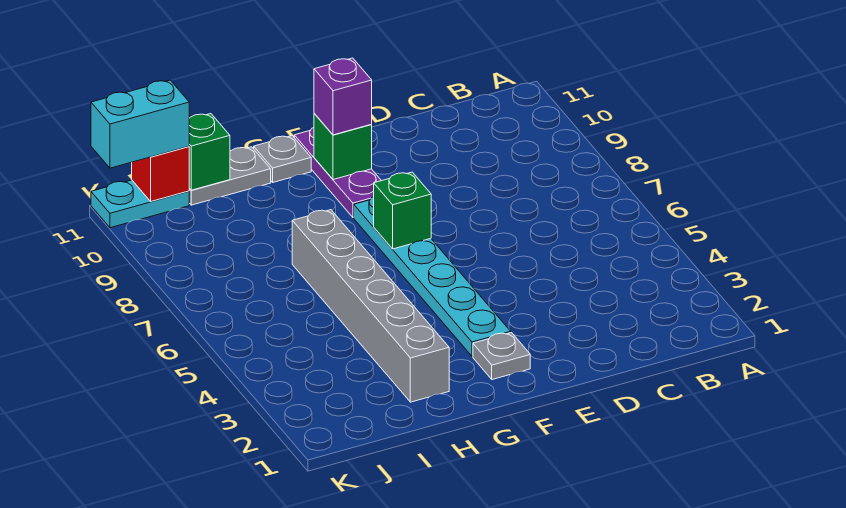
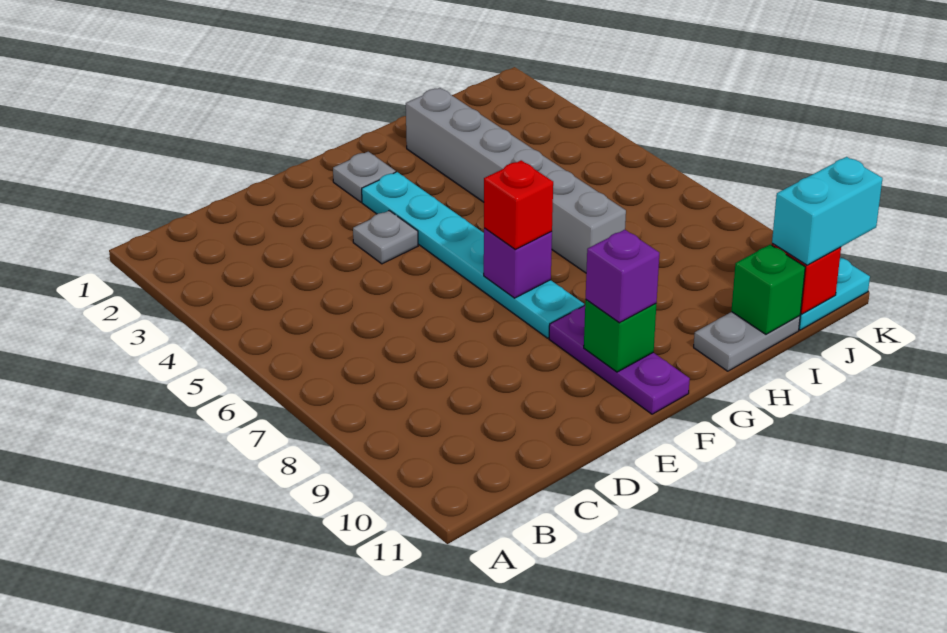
green 1x1 brick [374,172,431,249] -> purple 1x1 brick [484,228,552,298]
none -> red 1x1 brick [484,160,553,249]
grey 1x1 plate [254,136,311,182] -> grey 1x1 plate moved to [353,211,418,264]

